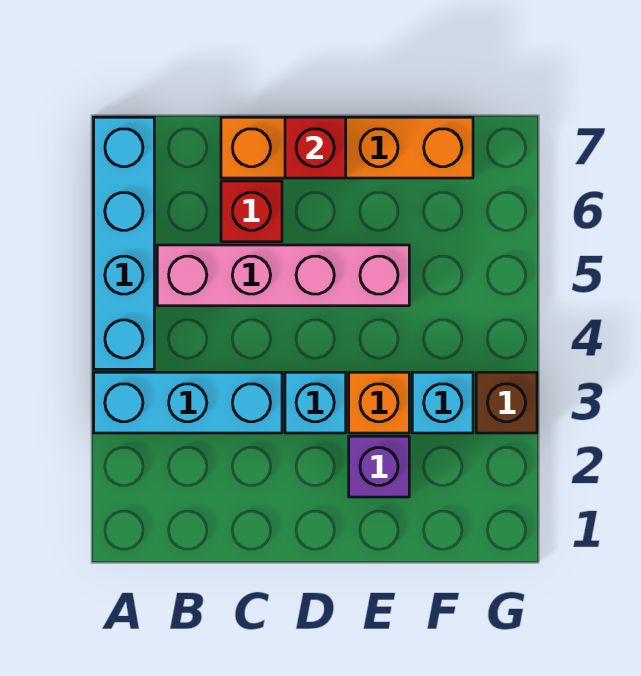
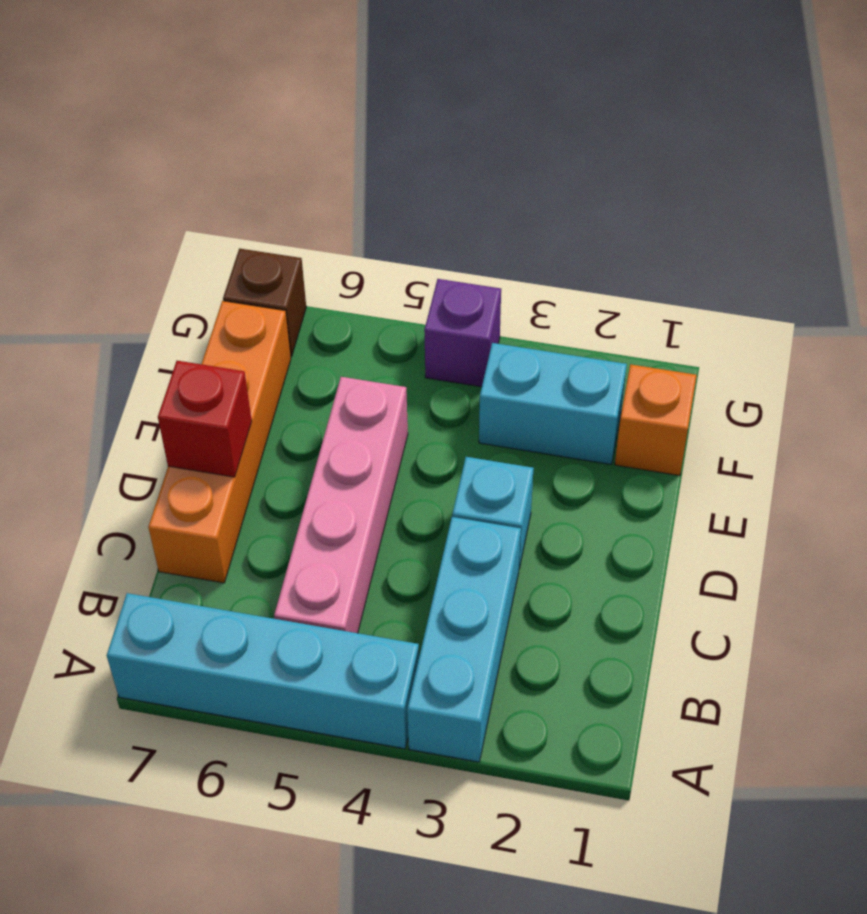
red 1x1 brick [221,181,282,242] -> none
purple 1x1 brick [349,436,409,497] -> purple 1x1 brick moved to [424,279,501,387]
orange 1x1 brick [349,372,409,433] -> orange 1x1 brick moved to [615,364,697,476]
cyan 1x1 brick [412,372,473,433] -> cyan 1x2 brick [479,343,627,464]
brown 1x1 brick [476,372,537,433] -> brown 1x1 brick moved to [223,248,306,357]

